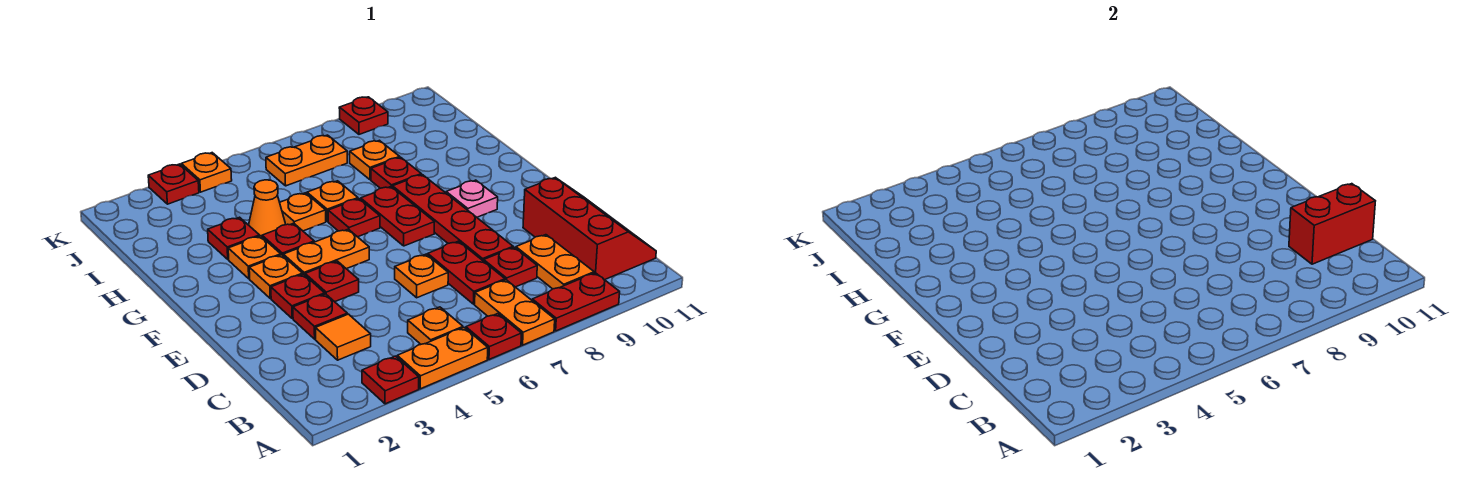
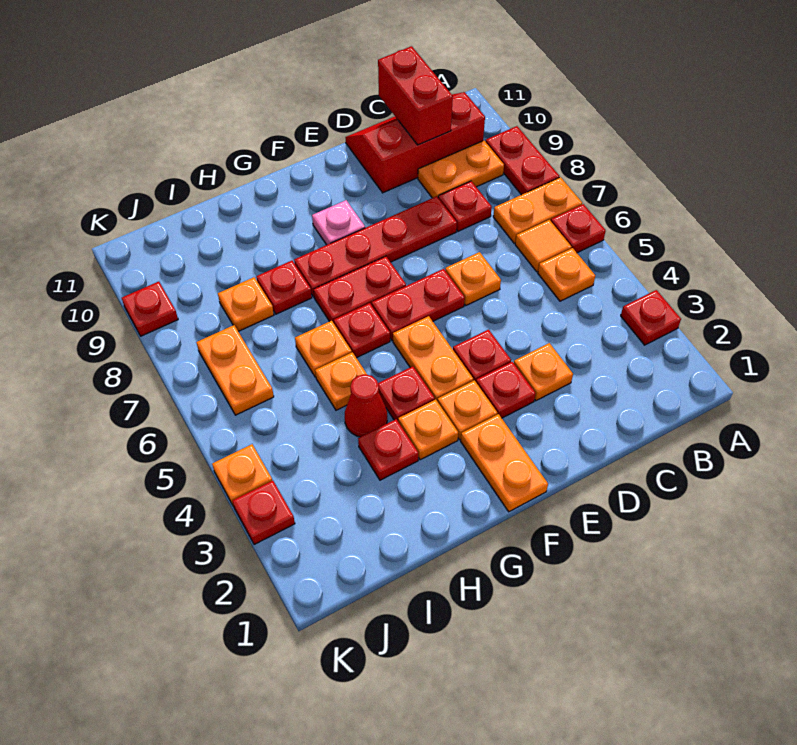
orange 1x2 plate [397,328,488,389] -> orange 1x2 plate moved to [461,414,548,512]
orange 1x1 tile [315,314,371,360] -> orange 1x1 tile moved to [515,220,571,272]
red 1x2 plate [428,241,505,304] -> red 1x2 plate moved to [372,269,465,341]
red 1x1 plate [293,294,347,339] -> orange 1x1 plate [514,343,573,401]
orange 1x1 cone [249,180,286,237] -> red 1x1 cone [345,374,387,437]

